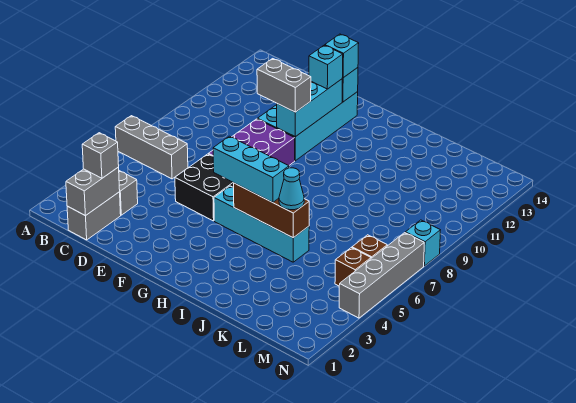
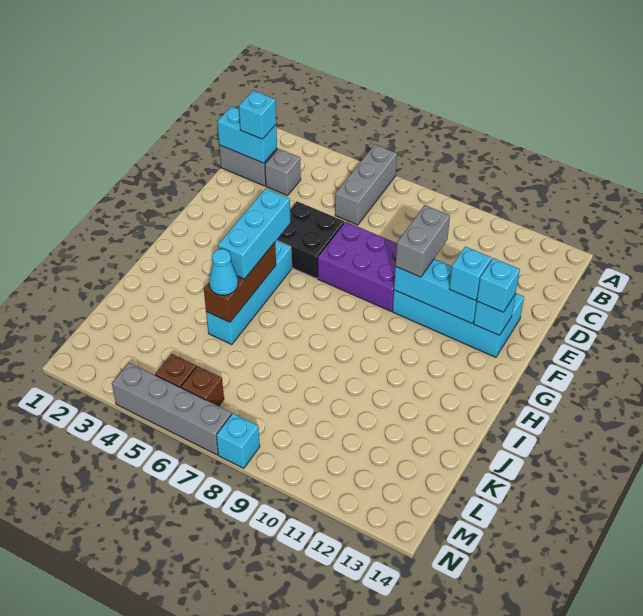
grey 1x2 brick [66,167,120,216] -> cyan 1x2 brick [217,106,277,163]
grey 1x1 brick [82,133,119,178] -> cyan 1x1 brick [239,91,276,139]

